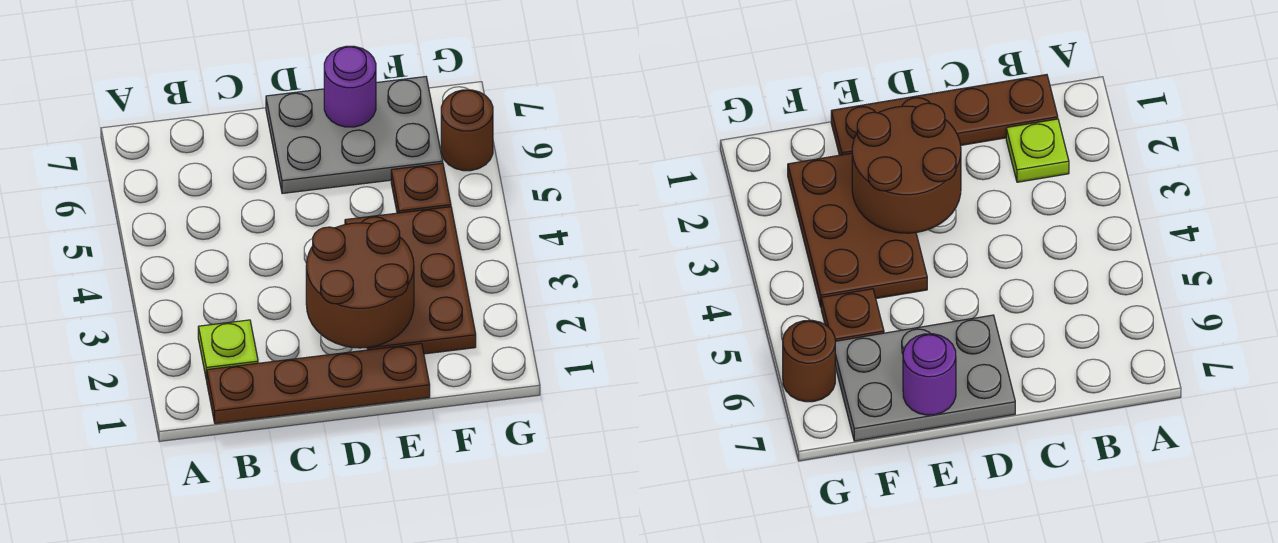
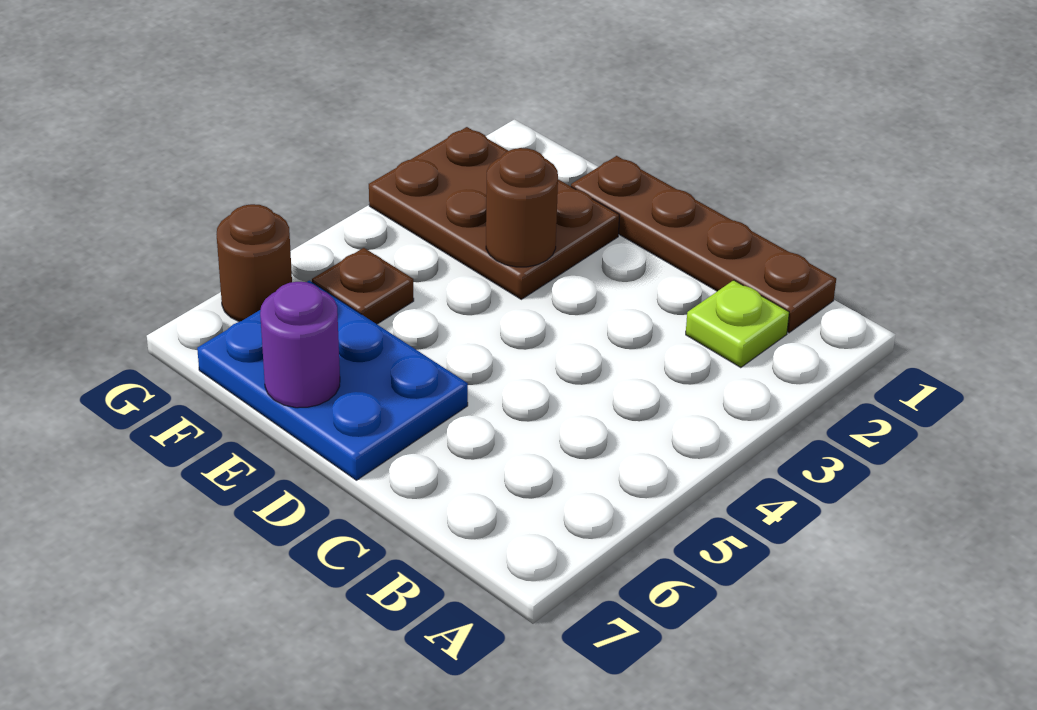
brown 2x2 round brick [306,220,414,348] -> brown 1x1 round brick [486,148,558,267]
grey 2x3 plate [266,77,443,194] -> blue 2x3 plate [197,281,468,480]
brown 2x3 plate [345,207,476,354] -> brown 2x3 plate turned to [369,127,620,299]

